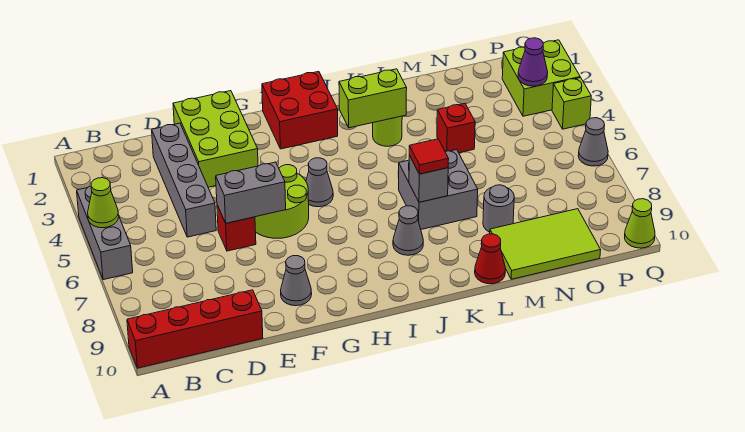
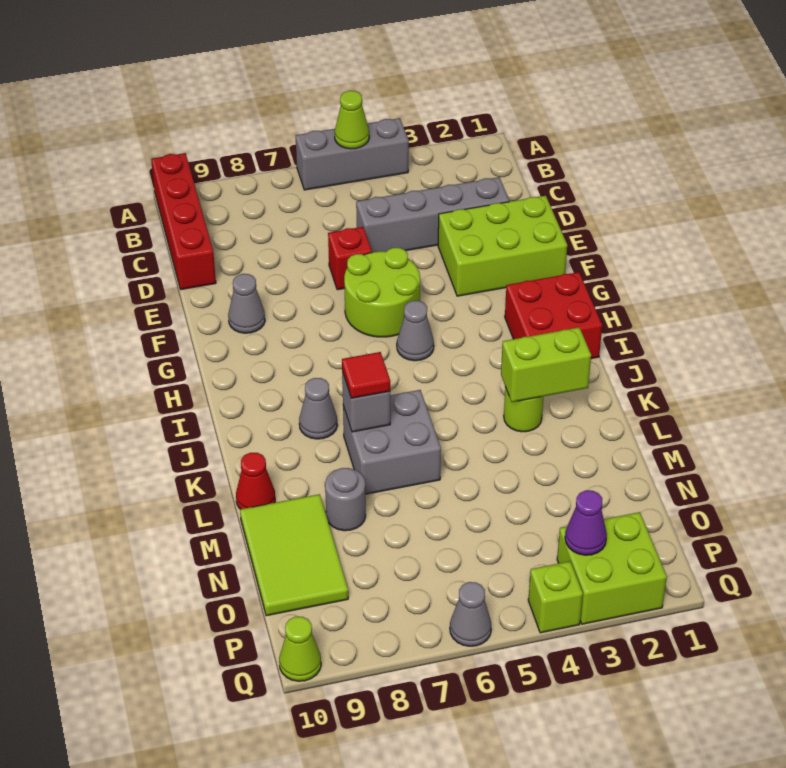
grey 1x2 brick [216,162,286,223] -> none
lime 1x2 brick [339,69,407,128] -> lime 1x2 brick turned to [501,327,591,402]
red 1x1 brick [437,104,475,153] -> none

